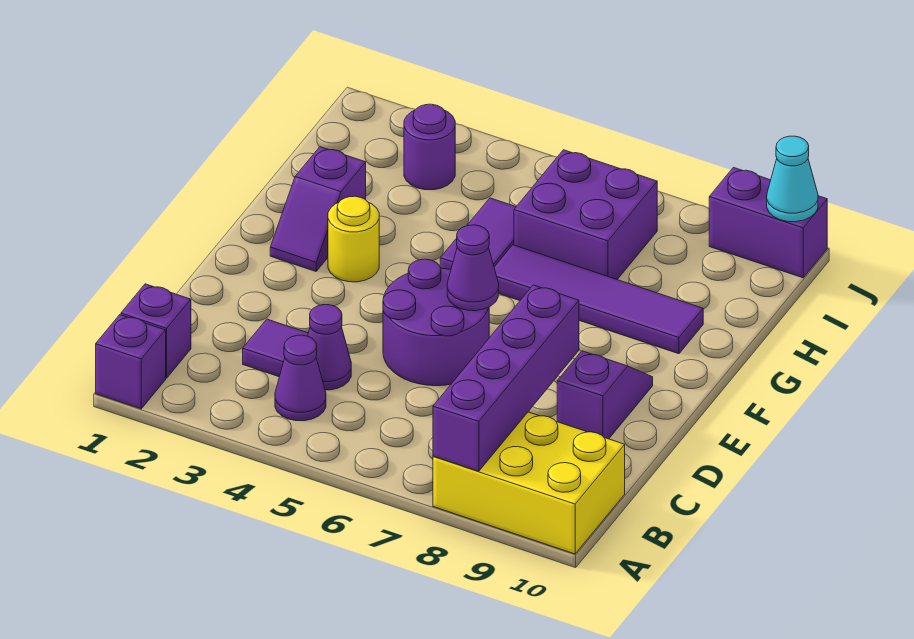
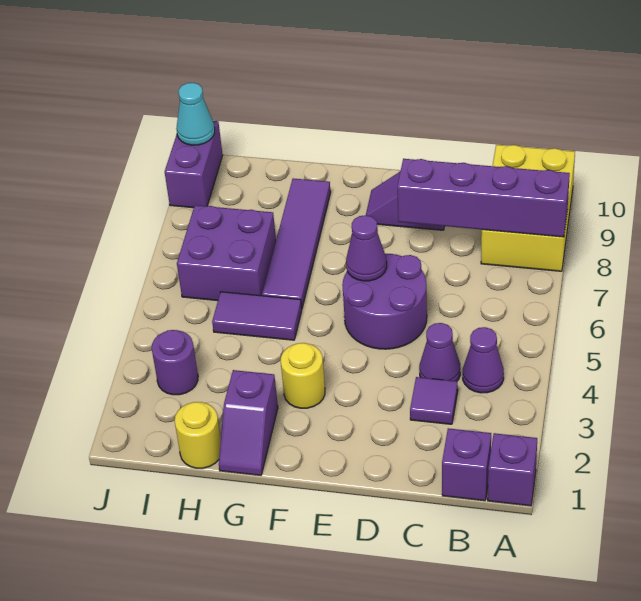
purple 1x2 slope [270,147,366,271] -> purple 1x2 slope turned to [219,370,278,475]
none -> yellow 1x1 round brick [175,402,221,468]

